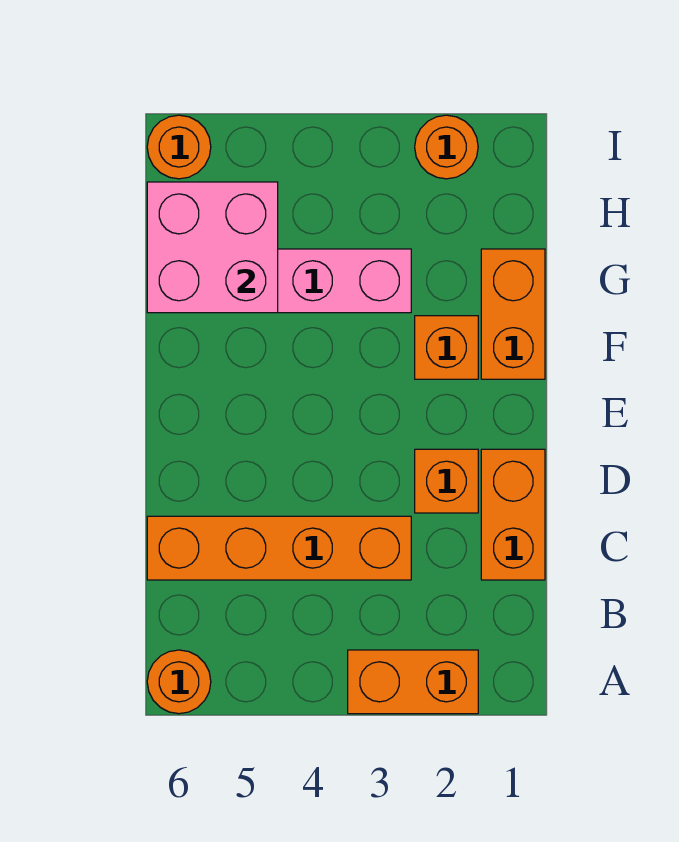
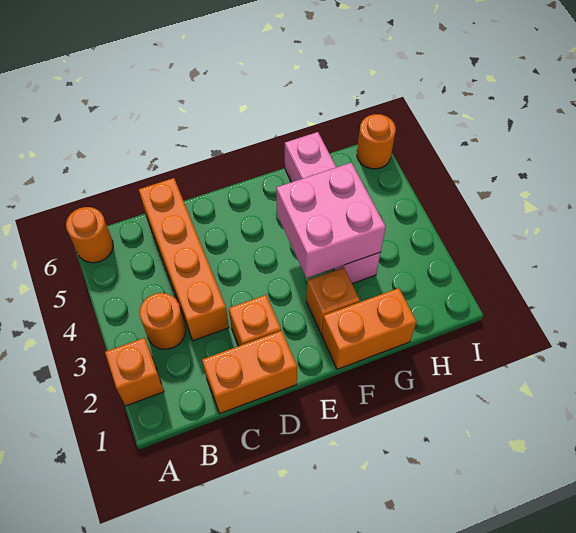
orange 1x2 brick [348,650,478,714] -> orange 1x1 brick [105,338,164,406]
pink 2x2 brick [147,182,278,313] -> pink 2x2 brick moved to [276,163,386,278]
orange 1x1 round brick [415,115,478,179] -> orange 1x1 round brick moved to [139,293,186,349]

